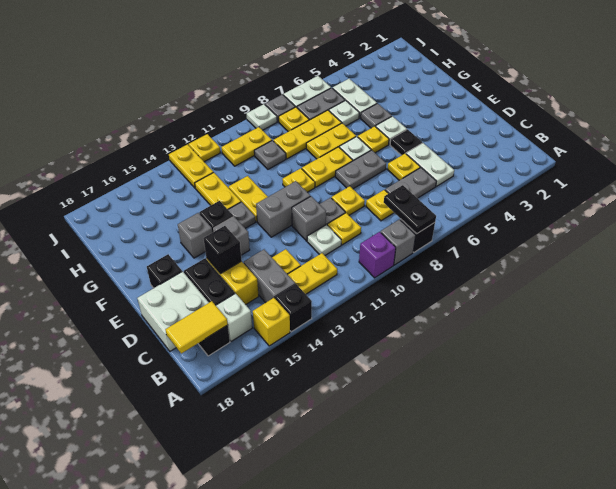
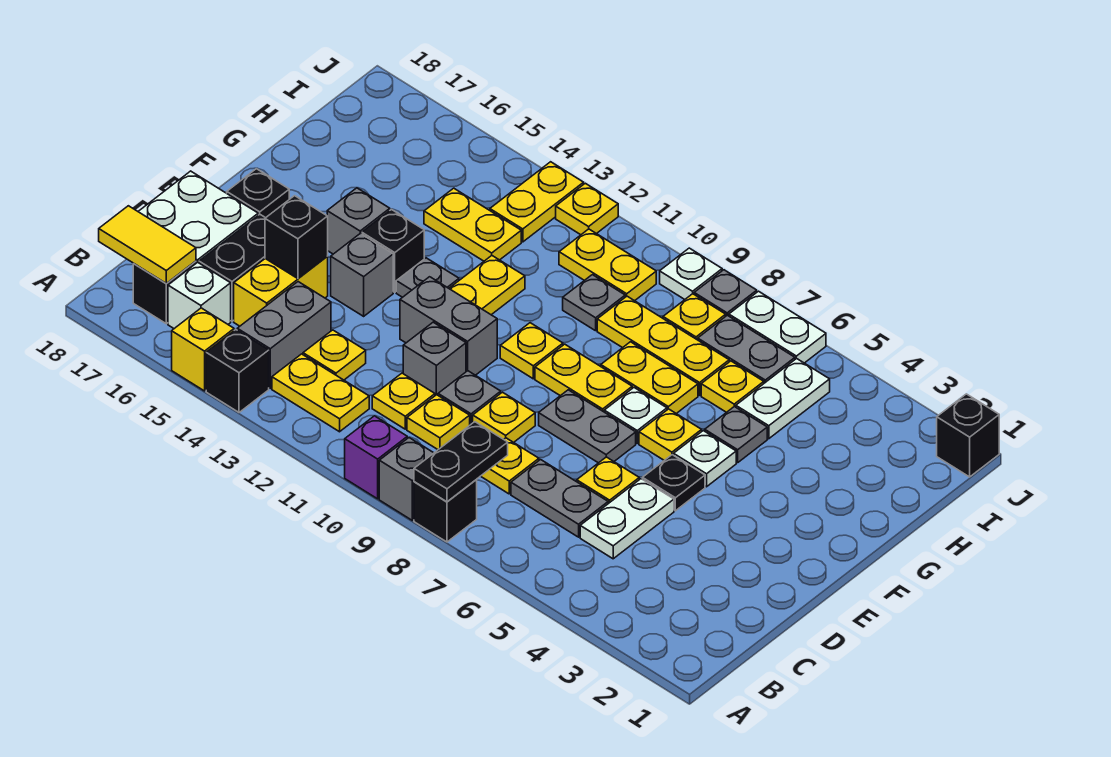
white 1x1 plate [307,225,341,255] -> yellow 1x1 plate [372,373,435,429]
yellow 1x2 plate [195,172,241,209] -> yellow 1x2 plate turned to [424,188,521,261]
white 1x1 plate [329,100,359,126] -> yellow 1x1 plate [701,361,764,412]
none -> black 1x1 brick [937,394,999,477]

